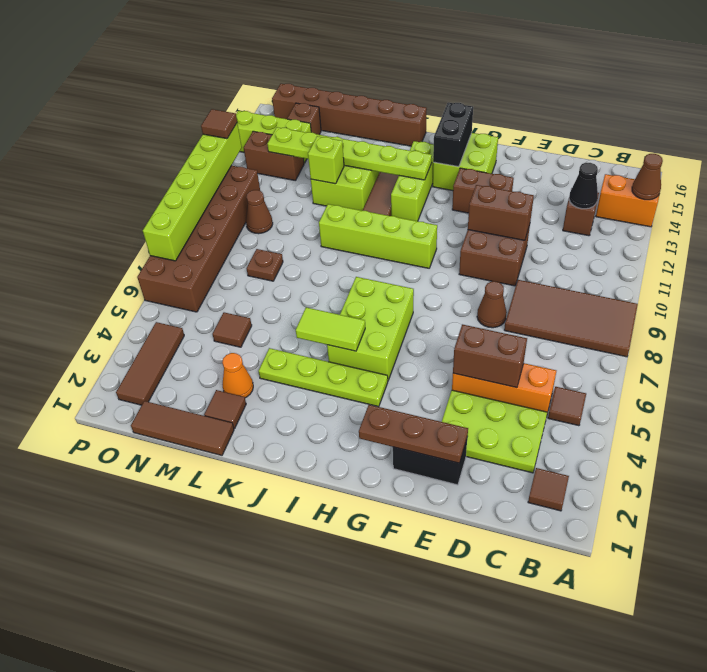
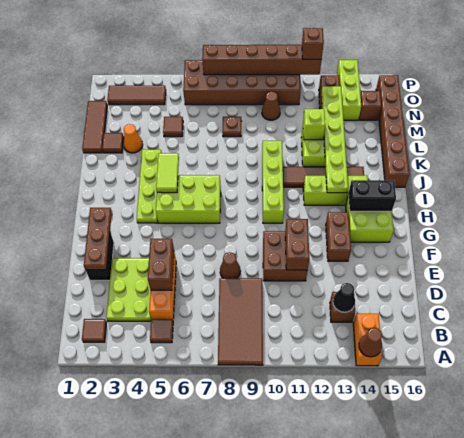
lime 1x6 brick [143,123,242,261] -> brown 1x6 brick [202,45,322,75]
brown 1x1 tile [201,109,237,139] -> brown 1x1 brick [302,28,324,59]

